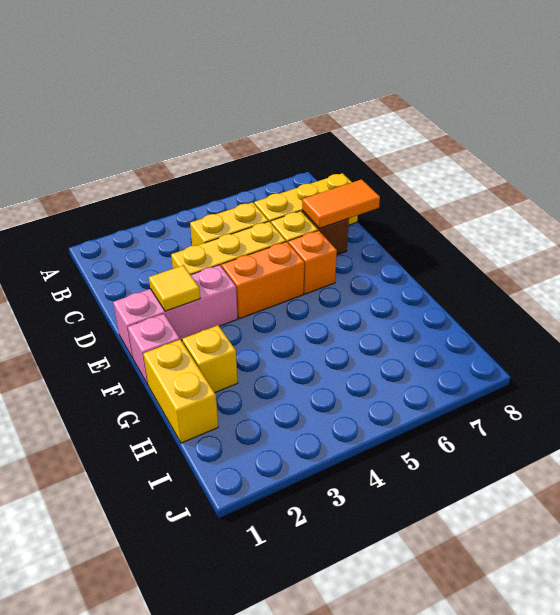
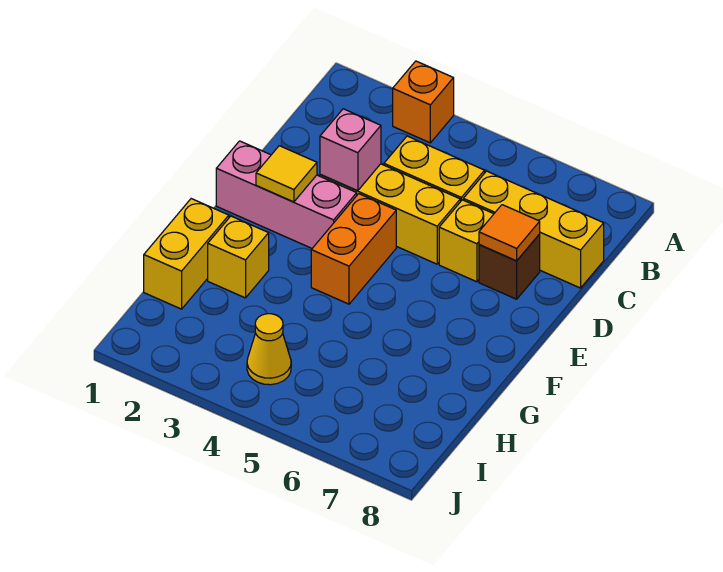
orange 1x2 tile [302,179,380,228] -> orange 1x1 tile [479,205,540,261]
orange 1x2 brick [222,242,304,319] -> orange 1x2 brick turned to [311,194,396,304]
orange 1x1 brick [288,230,337,294] -> orange 1x1 brick moved to [393,61,454,143]
pink 1x1 brick [128,314,180,384] -> pink 1x1 brick moved to [320,109,381,191]
none -> yellow 1x1 cone [247,314,291,385]

